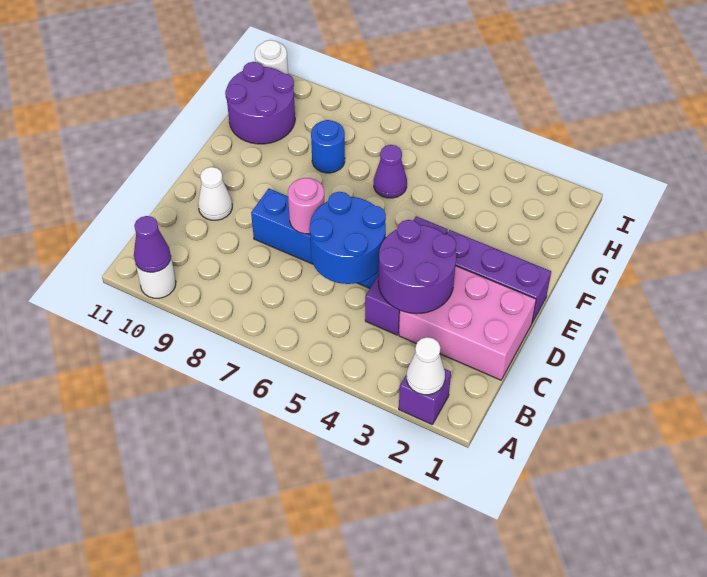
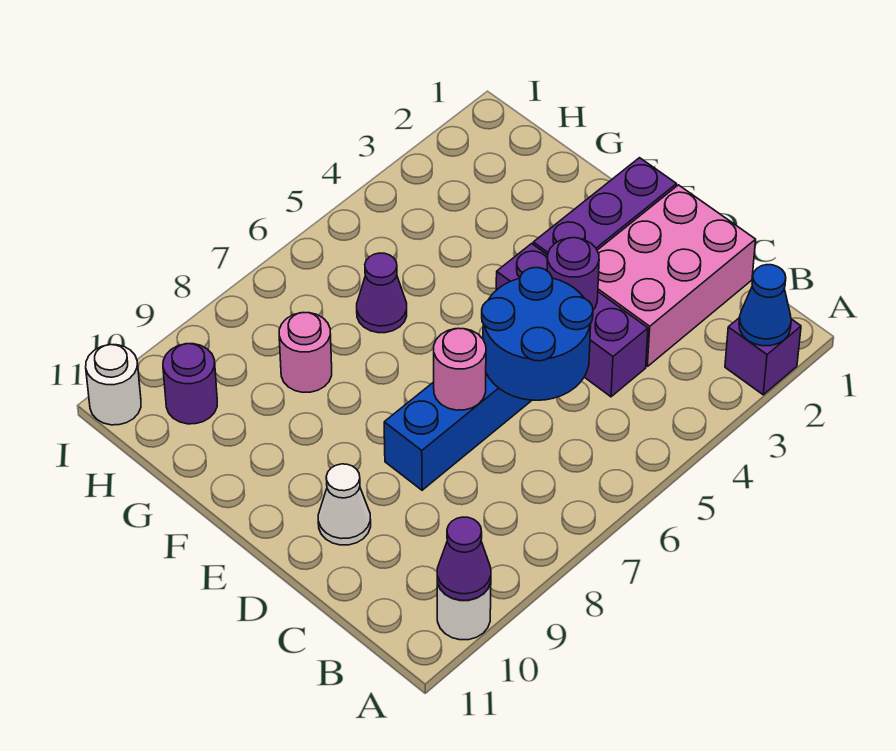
white 1x1 cone [407,337,445,395] -> blue 1x1 cone [739,265,791,346]
purple 2x2 round brick [378,220,456,314] -> purple 1x1 round brick [547,238,599,310]
blue 1x1 round brick [311,120,345,173] -> pink 1x1 round brick [279,313,332,392]
purple 2x2 round brick [225,62,295,144] -> purple 1x1 round brick [163,344,217,424]

